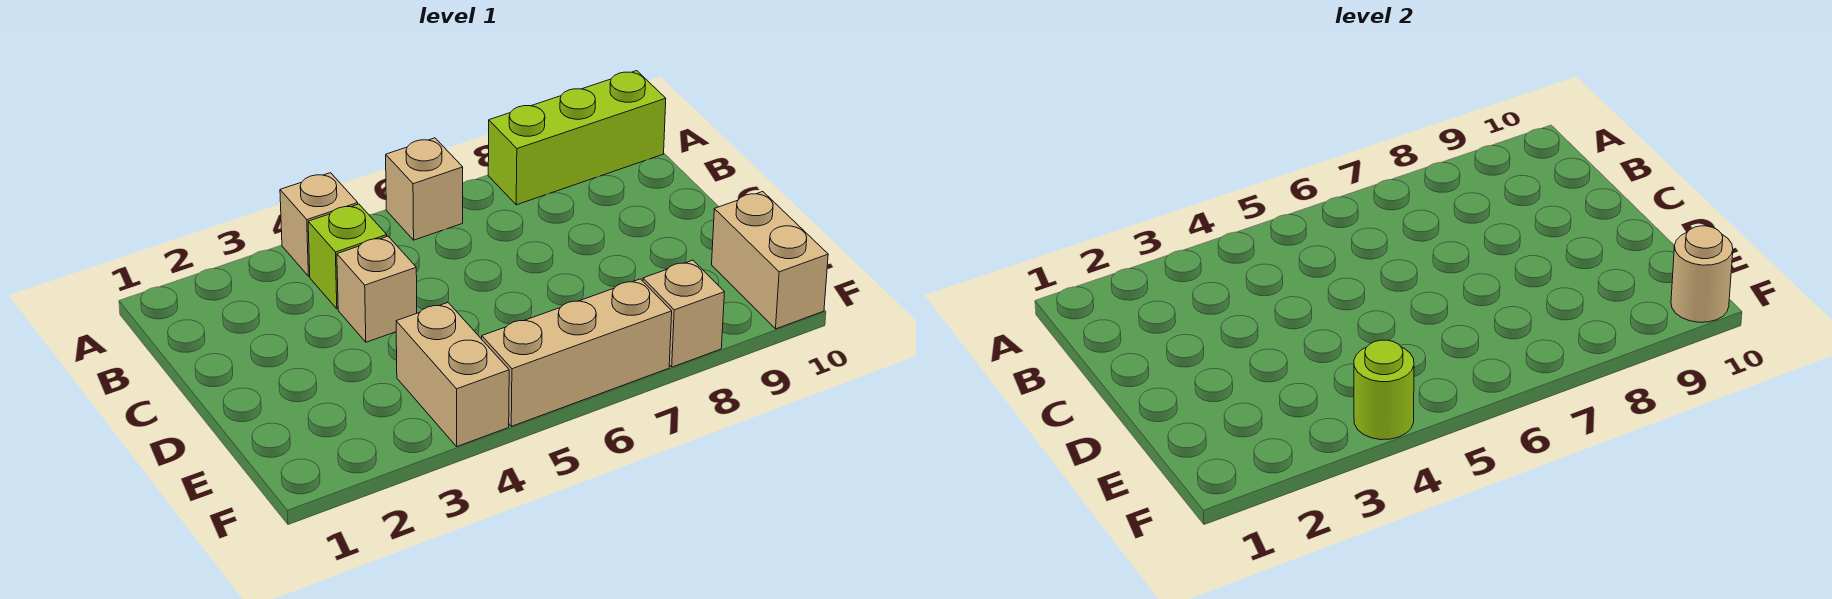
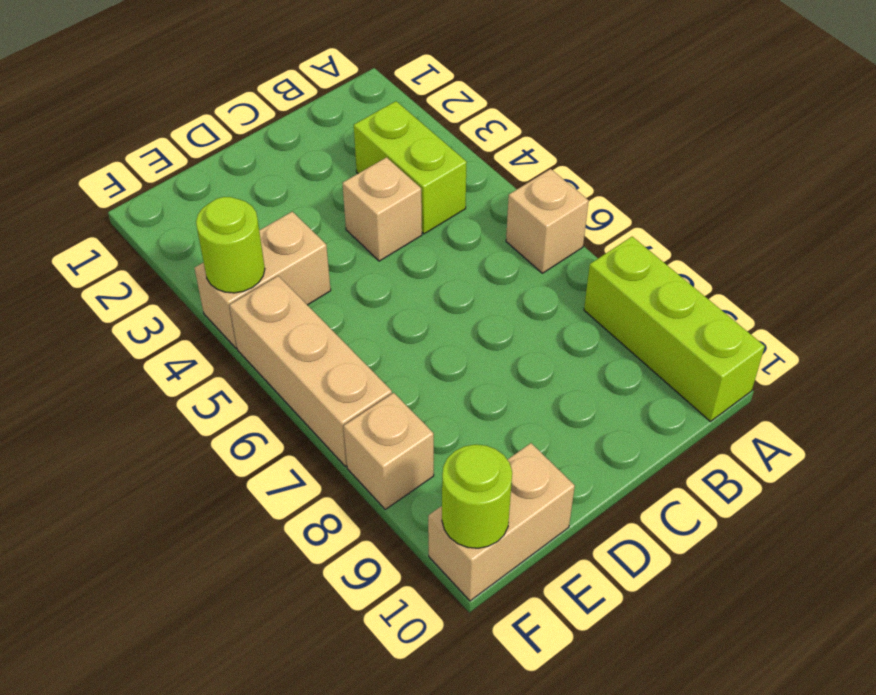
tan 1x1 brick [280,173,358,276] -> none
lime 1x1 brick [308,204,387,309] -> lime 1x2 brick [354,101,467,234]
tan 1x1 round brick [1671,226,1733,322] -> lime 1x1 round brick [442,445,512,548]

